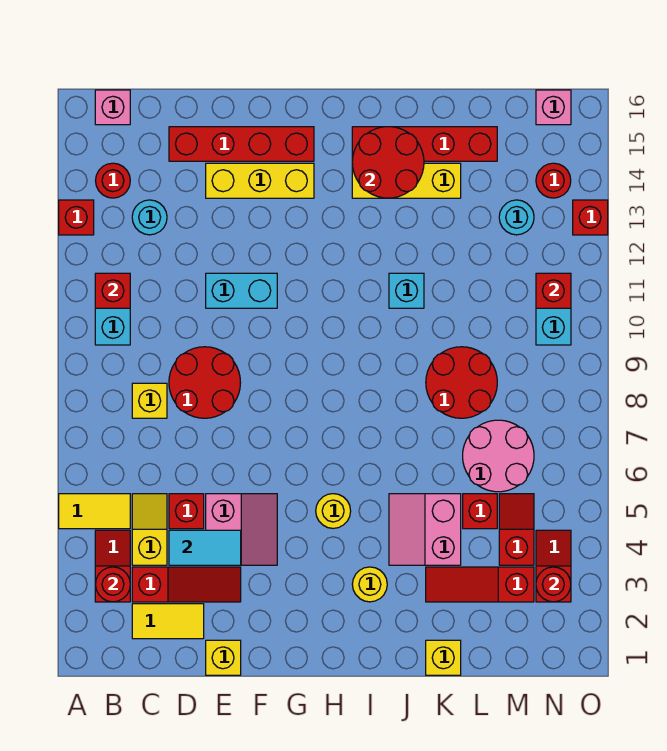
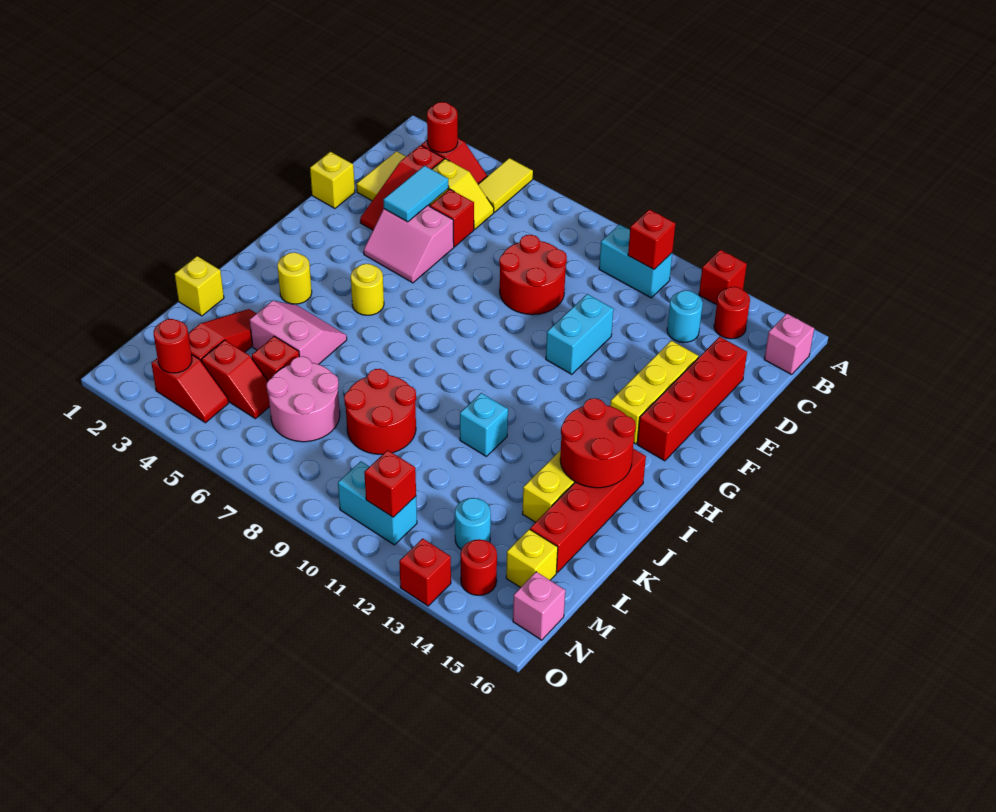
yellow 1x1 brick [132,383,167,418] -> yellow 1x1 brick moved to [506,529,558,588]

